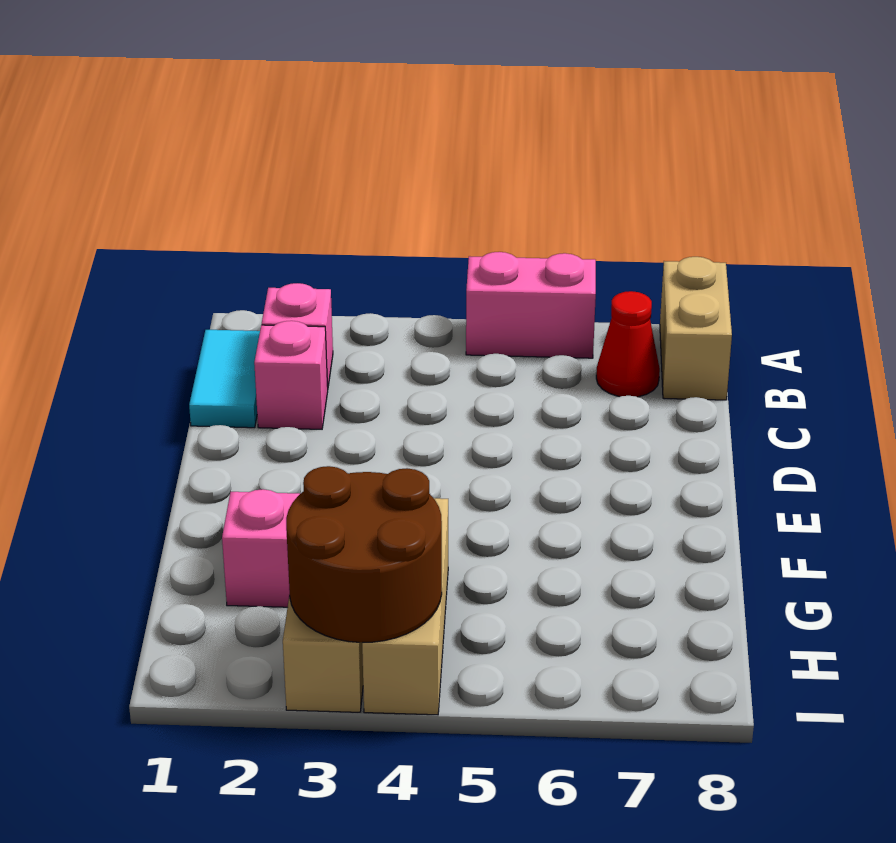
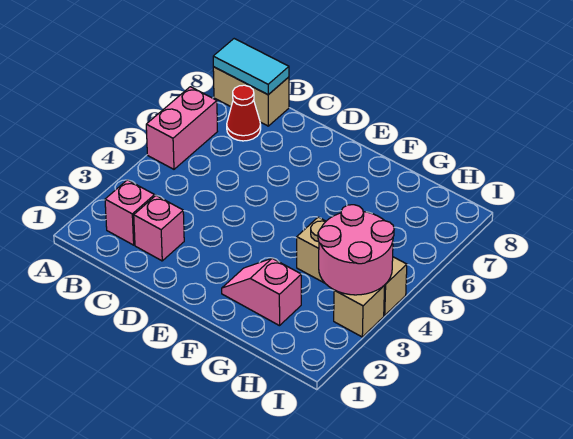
cyan 1x2 tile [189,330,260,428] -> cyan 1x2 tile moved to [213,39,289,95]
brown 2x2 round brick [286,466,442,642] -> pink 2x2 round brick [318,205,394,295]

